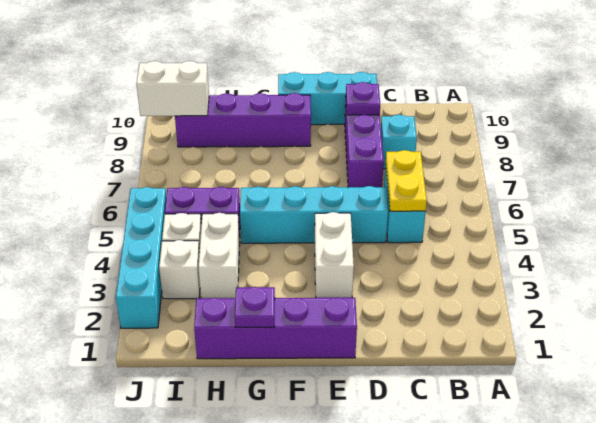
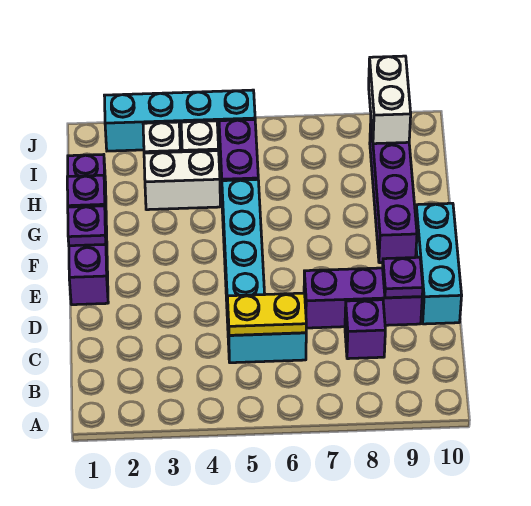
cyan 1x1 brick [381,115,417,169] -> purple 1x1 brick [345,300,385,359]
white 1x2 brick [315,212,354,298] -> none
none -> purple 1x1 plate [68,206,106,246]

